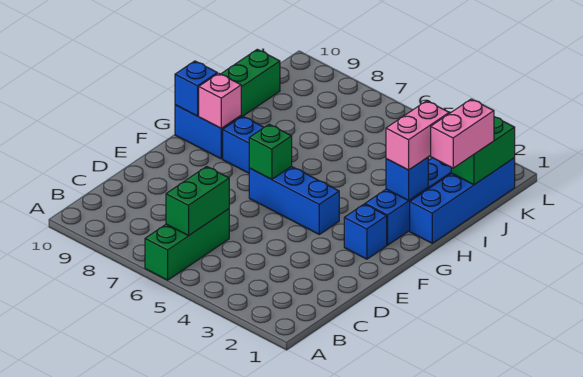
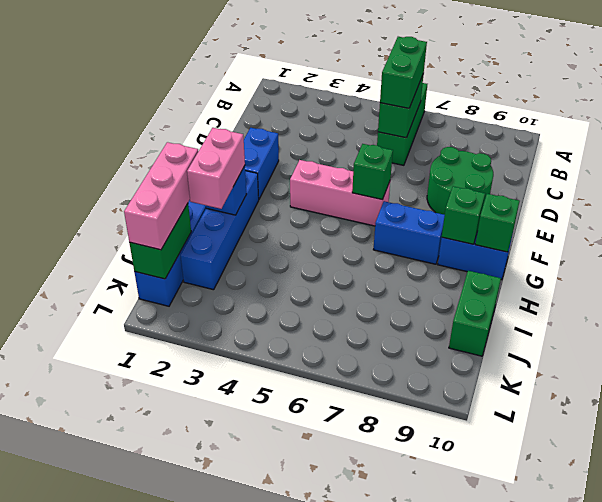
none -> green 1x2 brick [380,37,427,108]
none -> green 2x2 round brick [427,147,493,215]
blue 1x1 brick [344,204,387,259] -> blue 1x2 brick [244,128,279,199]
blue 1x3 brick [249,166,339,234] -> pink 1x3 brick [290,160,390,226]
pink 1x1 brick [199,73,241,128] -> green 1x1 brick [442,186,485,244]
blue 1x1 brick [175,61,217,116] -> green 1x1 brick [475,194,519,252]
pink 1x2 brick [431,99,494,168] -> pink 1x3 brick [124,142,198,250]

